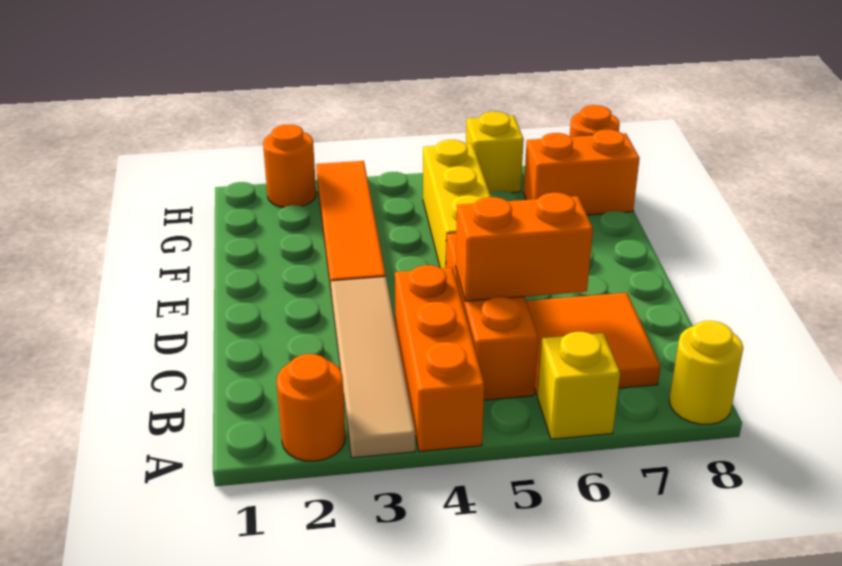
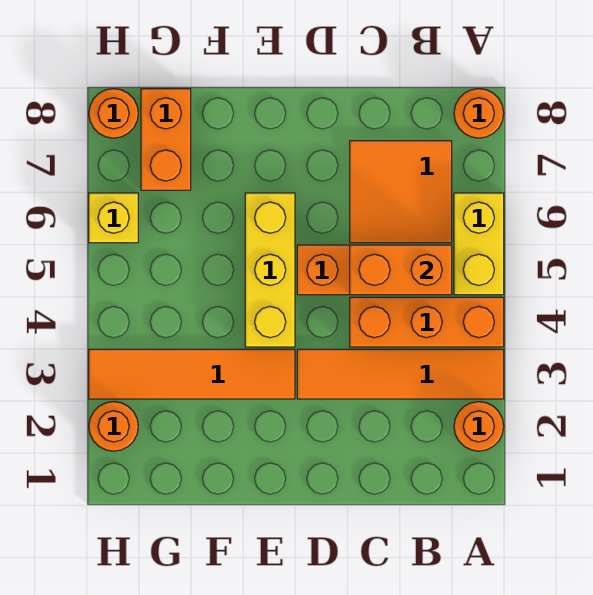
tan 1x4 tile [331,277,415,458] -> orange 1x4 tile [297,349,504,399]
yellow 1x1 brick [538,332,620,439] -> yellow 1x2 brick [454,193,504,295]
yellow 1x1 round brick [669,321,743,424] -> orange 1x1 round brick [454,89,504,138]
orange 1x2 brick [456,193,593,301] -> orange 1x2 brick turned to [350,245,452,295]
yellow 1x3 brick [423,140,491,268] -> yellow 1x3 brick turned to [245,193,295,347]

